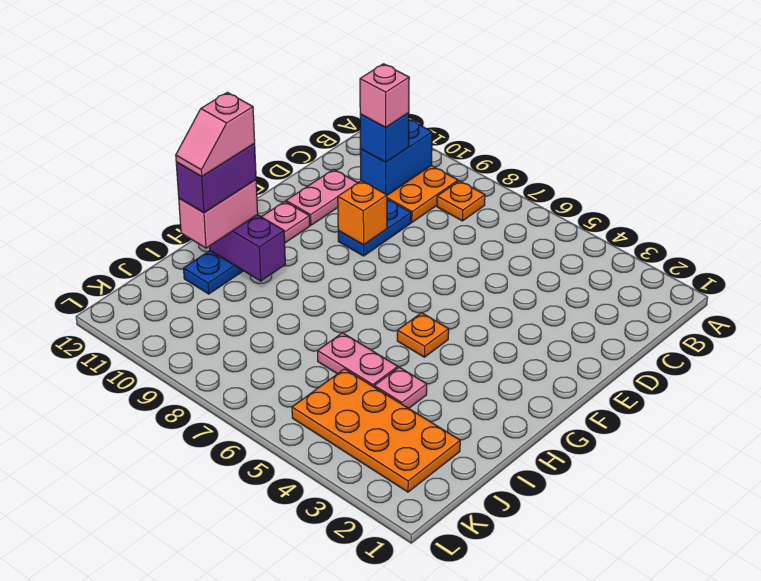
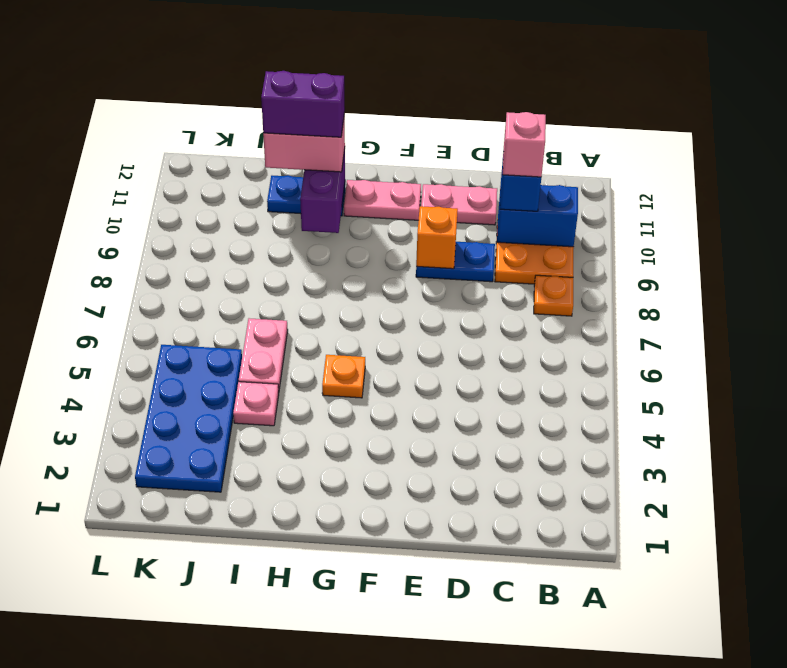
pink 1x2 slope [176,92,255,176] -> none
orange 2x4 plate [292,369,460,492] -> blue 2x4 plate [135,345,242,492]

